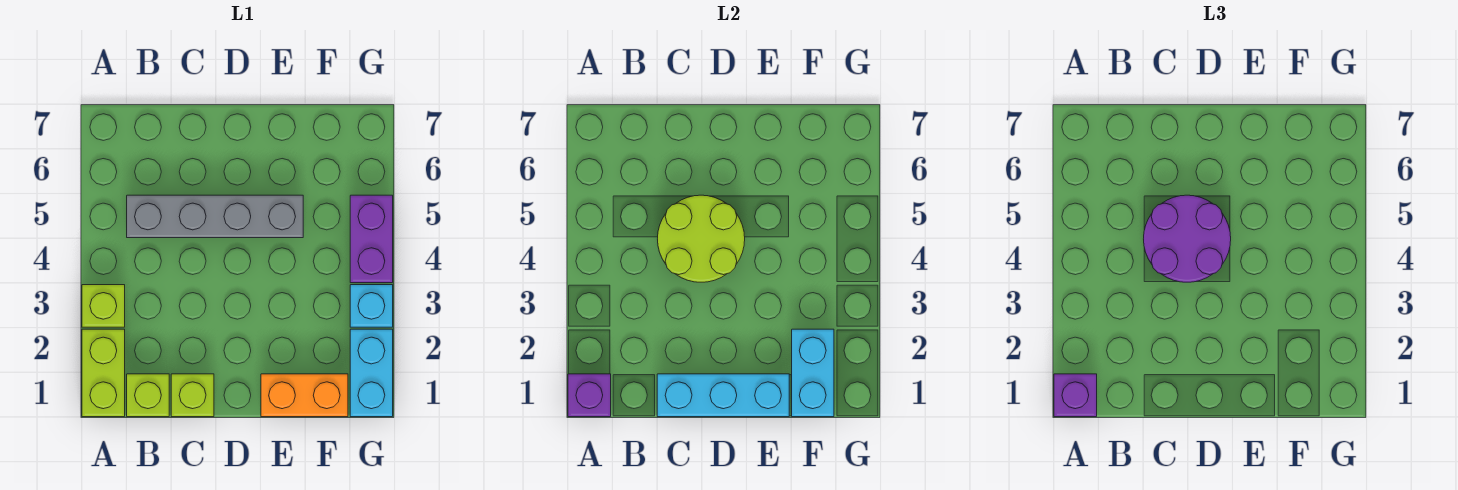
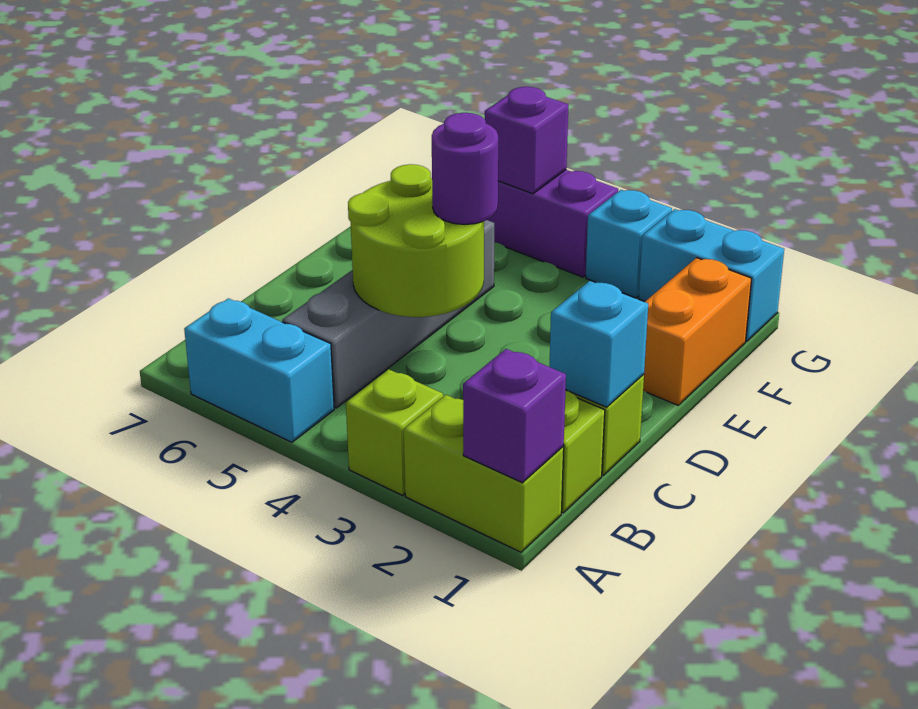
purple 1x1 brick [1054,374,1097,417] -> purple 1x1 brick moved to [485,87,568,194]
cyan 1x3 brick [657,374,789,417] -> cyan 1x1 brick [549,281,648,407]
purple 2x2 round brick [1144,195,1231,282] -> purple 1x1 round brick [432,113,498,224]
cyan 1x2 brick [792,329,834,417] -> cyan 1x2 brick moved to [184,298,334,442]

